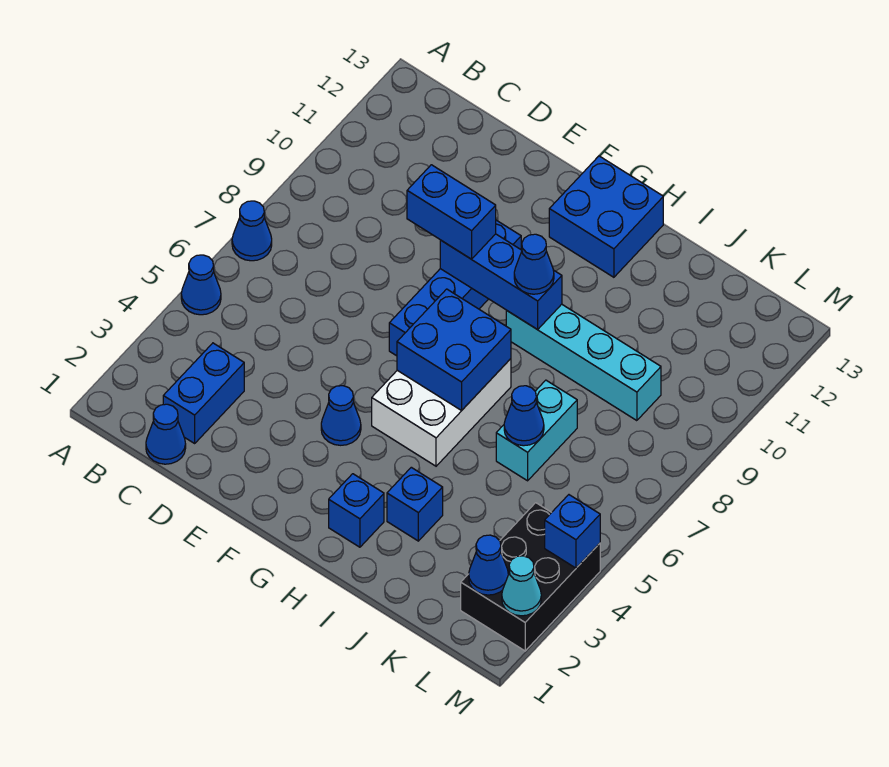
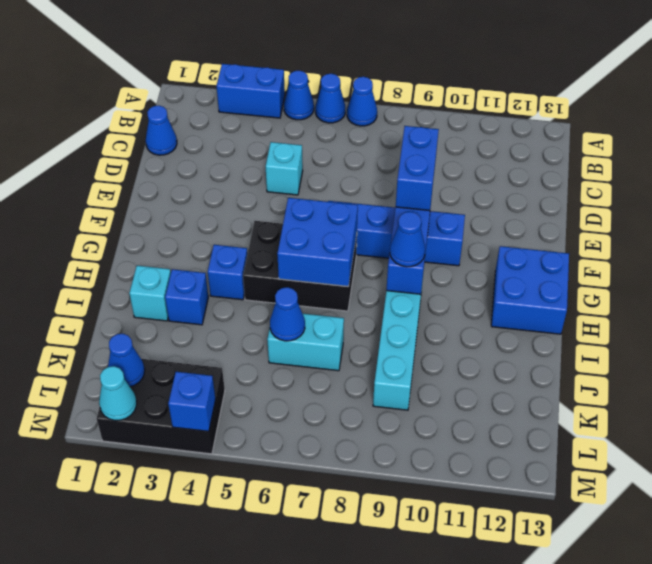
blue 1x2 brick [163,343,244,443] -> blue 1x2 brick moved to [217,64,285,118]
none -> cyan 1x1 brick [266,142,303,195]
blue 1x1 cone [321,386,361,445] -> blue 1x1 cone moved to [315,74,345,123]
white 2x3 brick [372,359,511,466] -> black 2x3 brick [243,221,357,311]
blue 1x1 brick [329,474,384,547] -> blue 1x1 brick moved to [208,245,247,300]
none -> cyan 1x1 brick [129,266,171,321]

